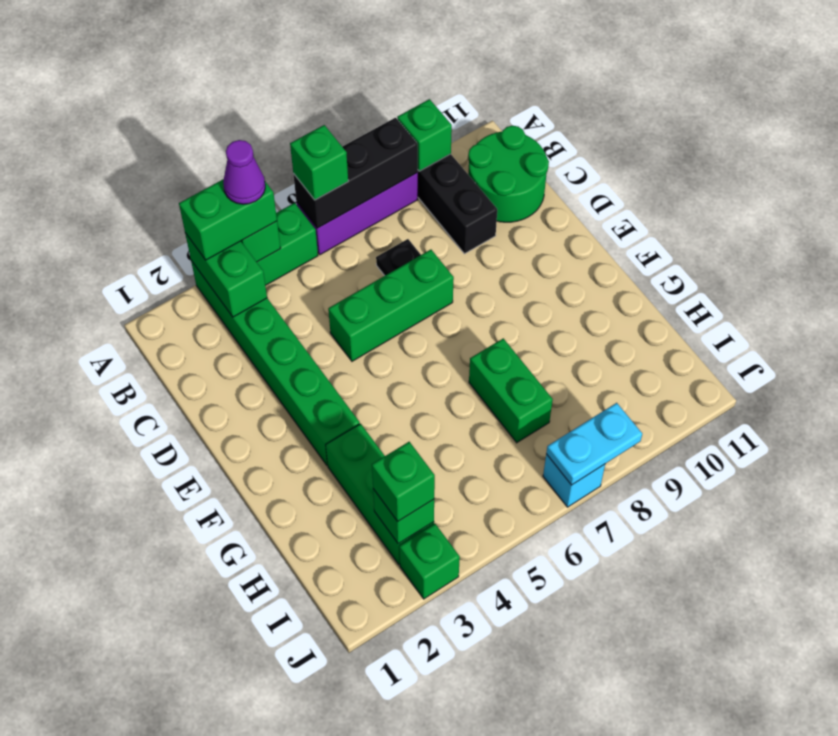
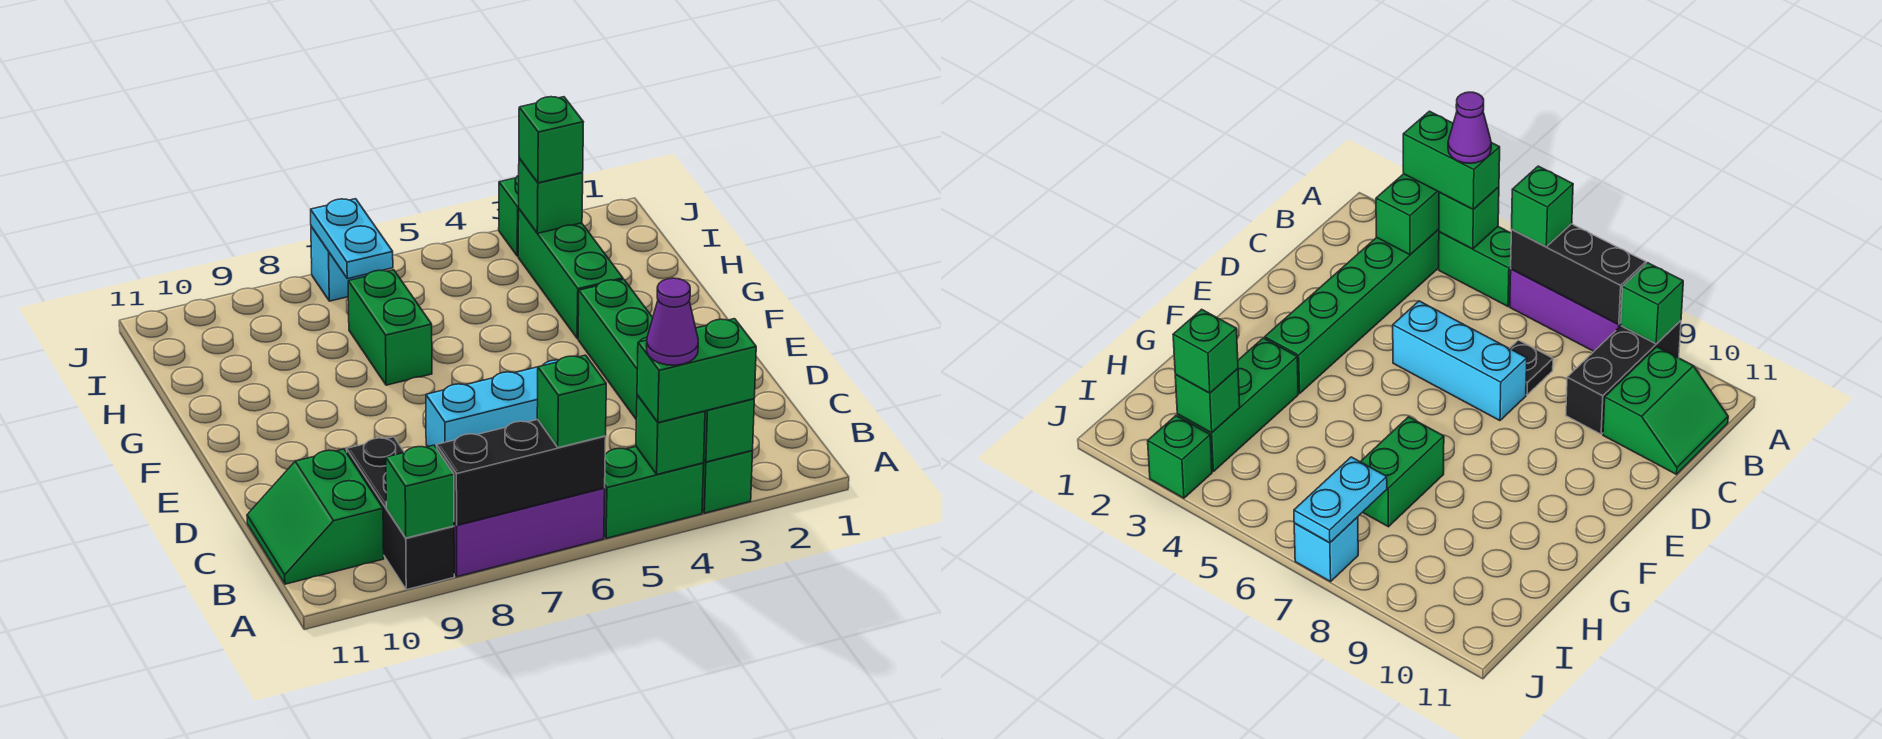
green 2x2 round brick [468,126,549,222] -> green 2x2 slope [247,449,384,584]
green 1x3 brick [328,250,454,361] -> cyan 1x3 brick [426,360,559,448]
cyan 1x2 plate [546,403,642,485] -> cyan 1x2 plate turned to [311,199,393,279]

